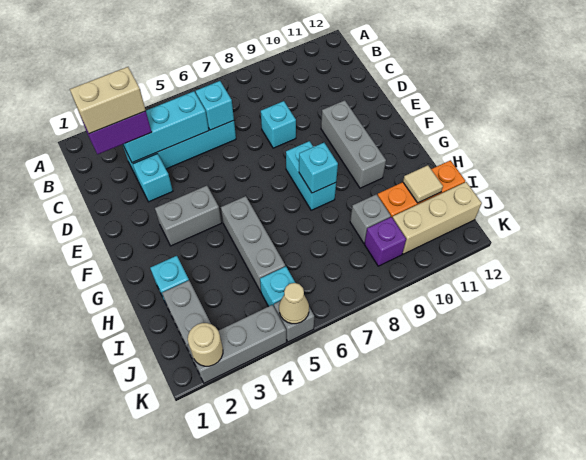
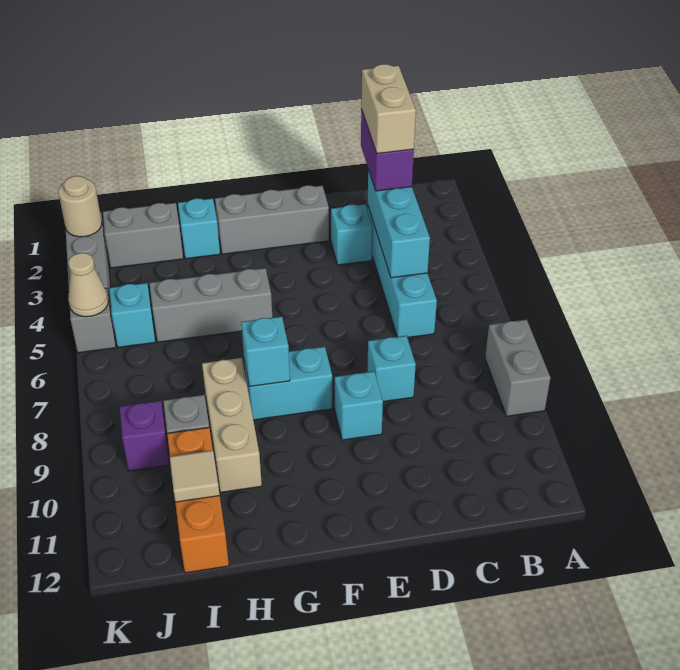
cyan 1x1 brick [196,81,234,130] -> cyan 1x1 brick moved to [335,371,383,440]
grey 1x3 brick [321,100,386,188] -> grey 1x3 brick moved to [215,185,329,254]
grey 1x2 brick [155,186,221,246] -> grey 1x2 brick moved to [485,320,550,416]
tan 1x3 brick [393,182,482,254] -> tan 1x3 brick moved to [202,358,262,492]

